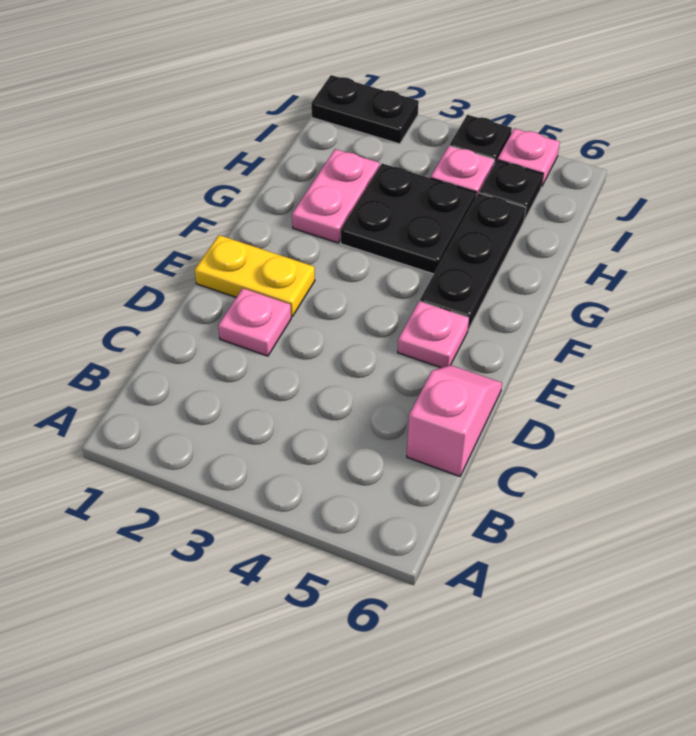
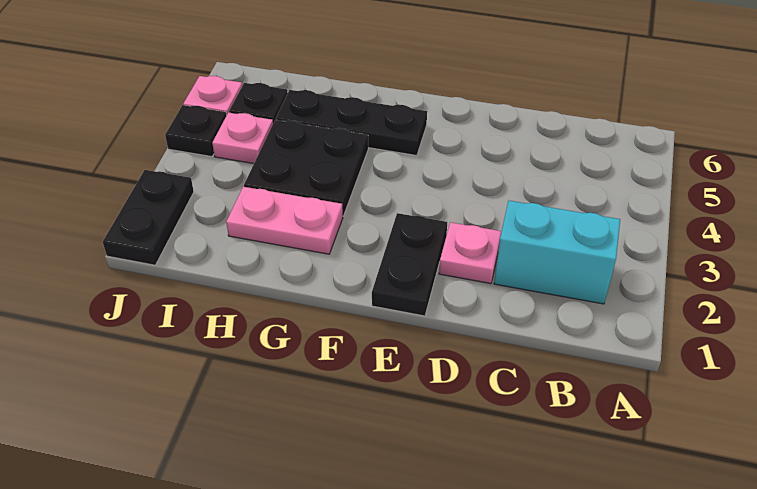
none -> cyan 1x2 brick [494,201,620,304]
pink 1x2 slope [407,365,502,476] -> none
yellow 1x2 plate [195,235,315,316] -> black 1x2 plate [372,213,447,316]
pink 1x1 plate [398,301,469,368] -> none

